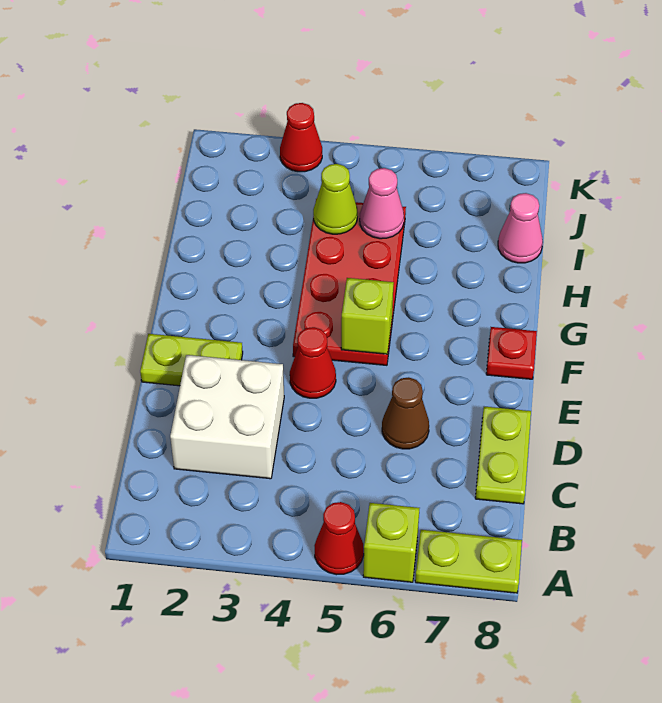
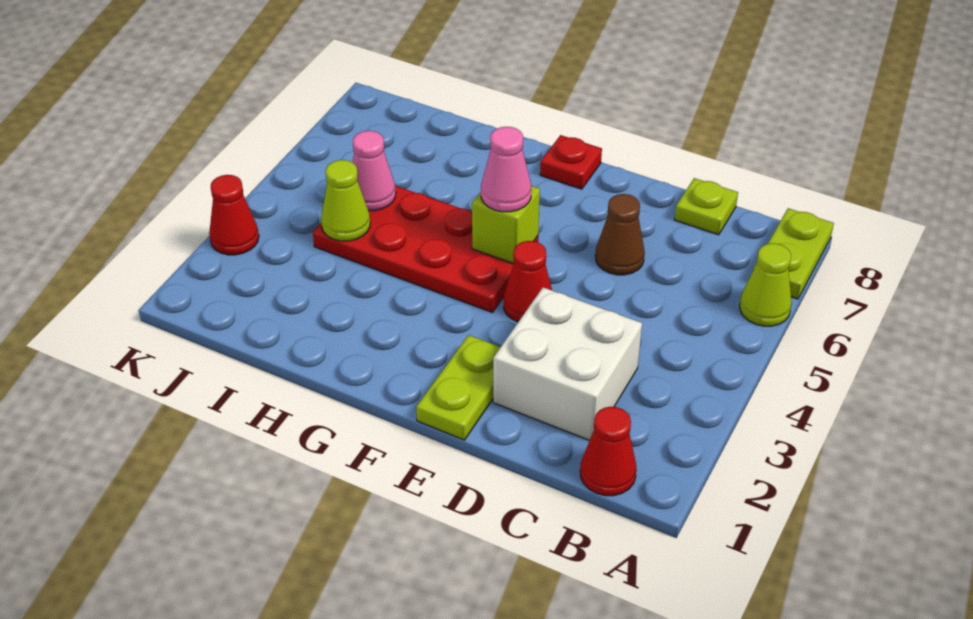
red 1x1 cone [314,502,364,575] -> red 1x1 cone moved to [580,407,636,496]
lime 1x1 brick [363,503,419,582] -> lime 1x1 cone [740,243,792,326]
lime 1x2 plate [475,407,531,504] -> lime 1x1 plate [674,178,738,235]
pink 1x1 cone [498,193,543,263] -> pink 1x1 cone moved to [481,127,531,212]

